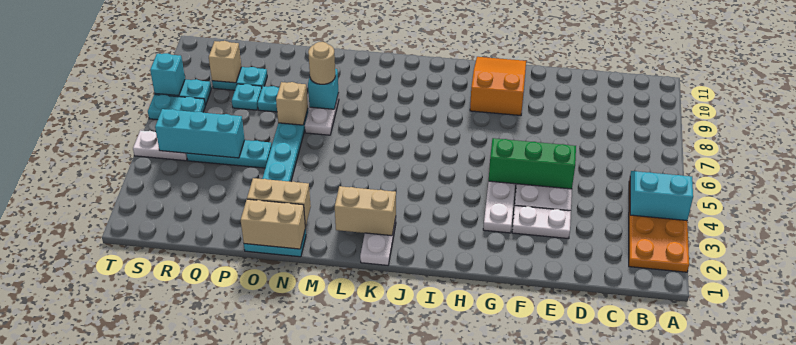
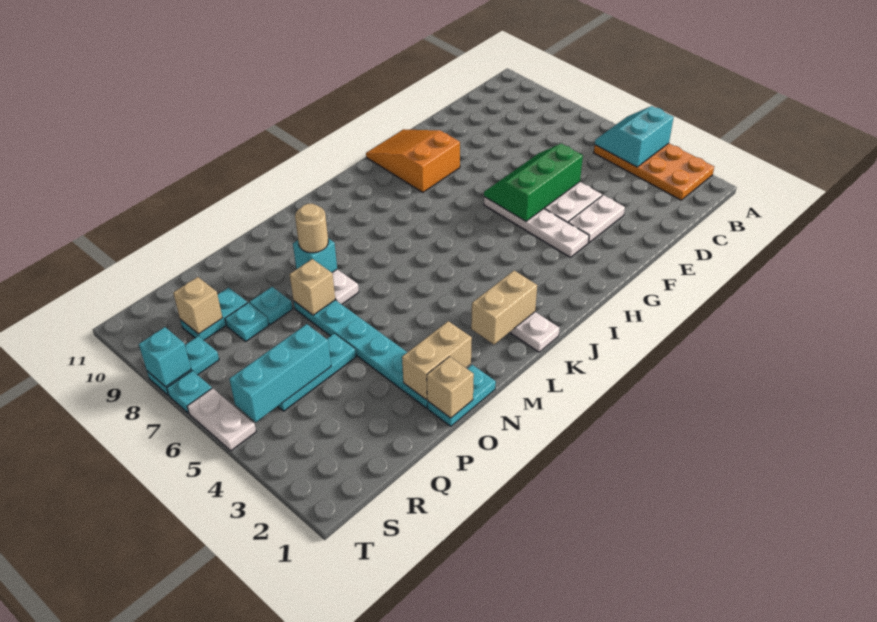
tan 1x2 brick [241,199,305,249] -> tan 1x1 brick [427,357,474,418]
white 1x2 plate [133,130,187,161] -> white 1x2 plate turned to [187,388,256,451]
cyan 1x2 plate [148,94,205,120] -> cyan 1x1 plate [167,371,212,413]

